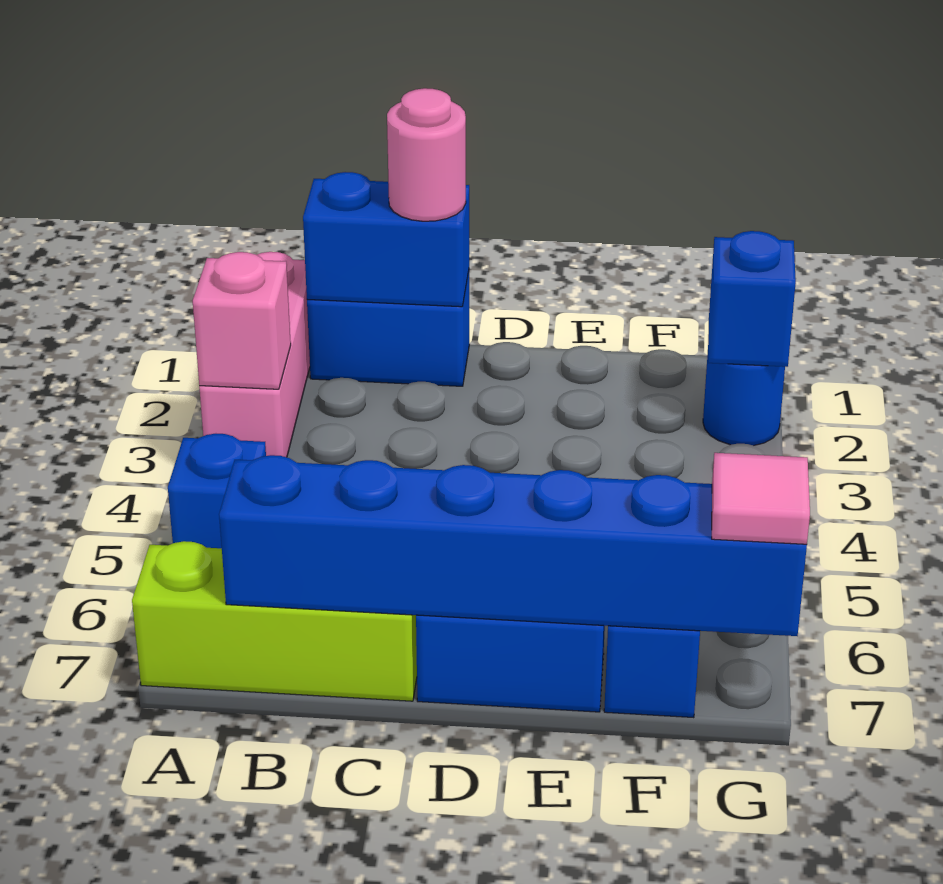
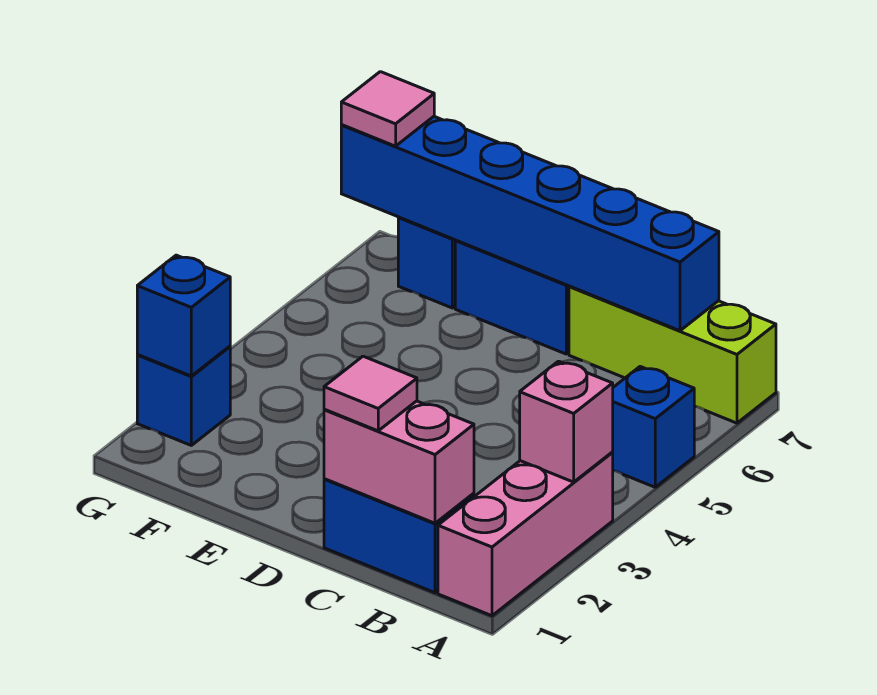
blue 1x2 brick [303,172,469,307] -> pink 1x2 brick [324,401,474,523]
pink 1x1 round brick [387,88,466,221] -> pink 1x1 tile [324,356,417,431]
blue 1x1 round brick [703,355,785,446] -> blue 1x1 brick [137,346,230,445]

